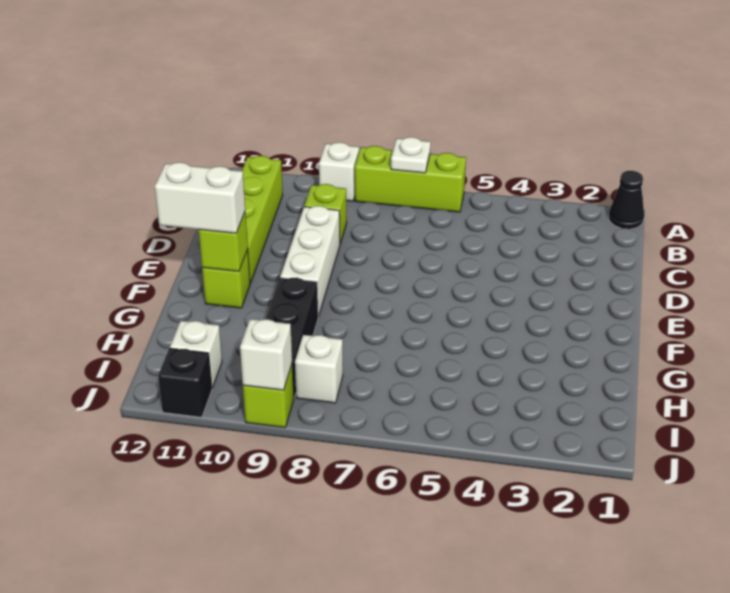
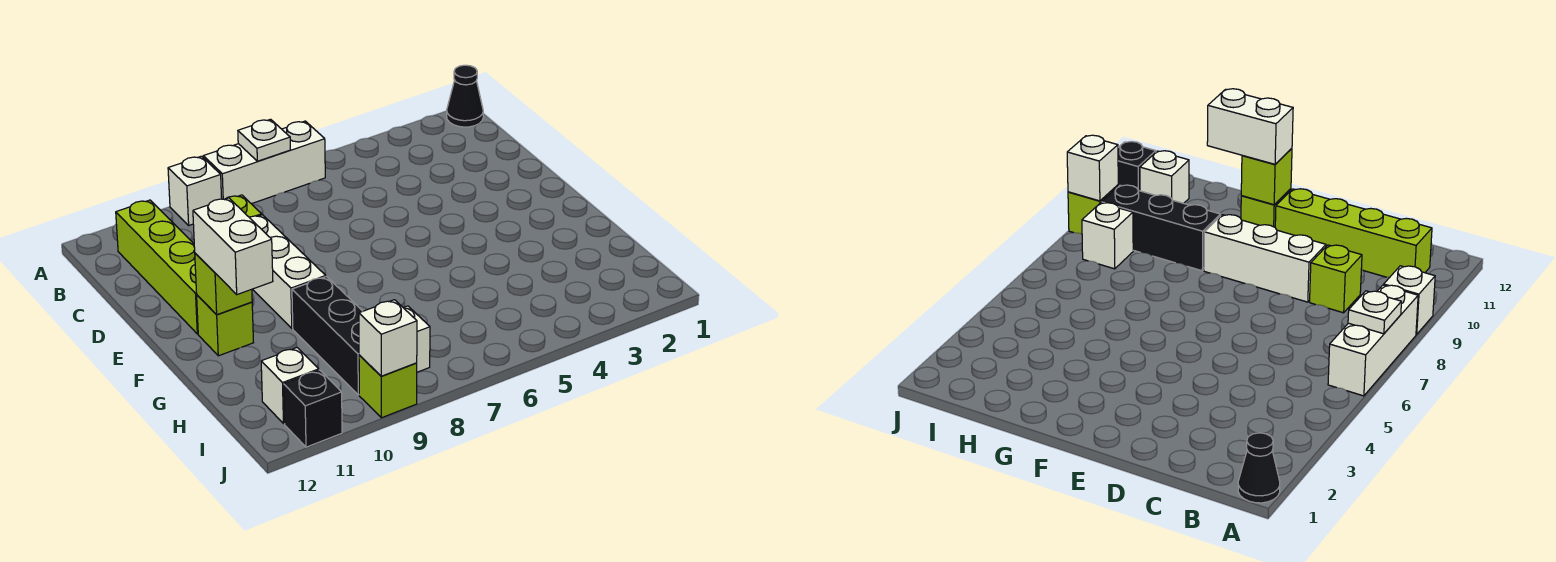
lime 1x3 brick [355,146,466,212] -> white 1x3 brick [203,121,325,204]
white 1x2 brick [155,162,245,233] -> white 1x2 brick turned to [193,198,273,295]

